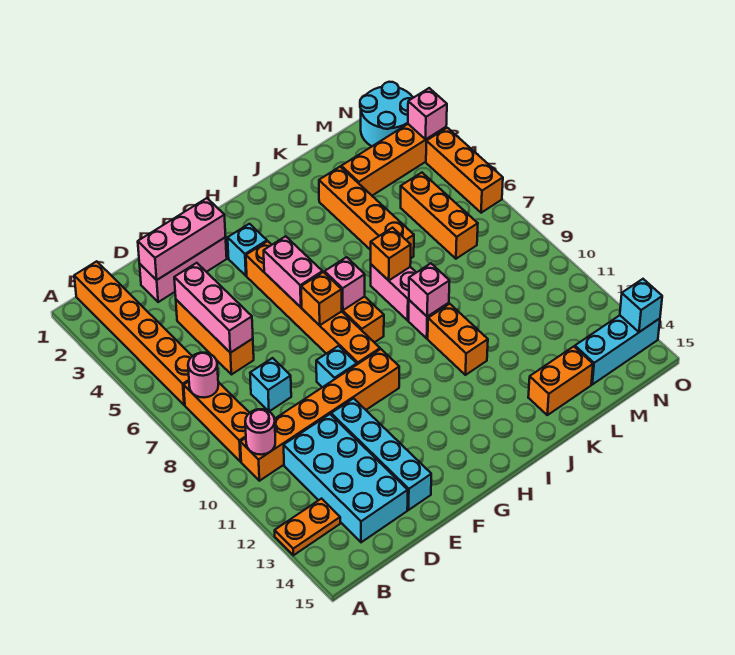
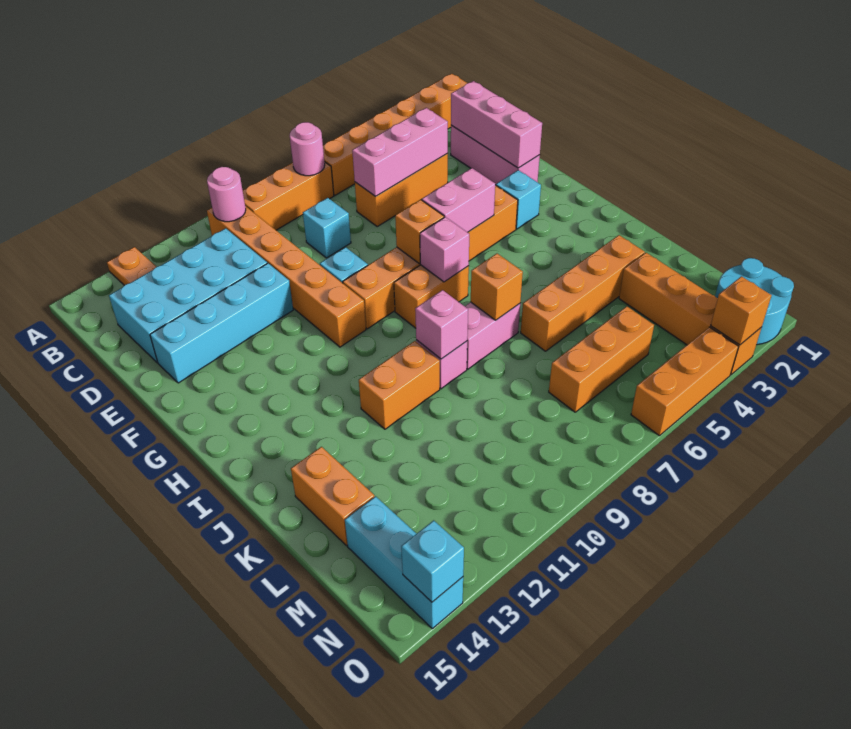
pink 1x1 brick [408,88,447,139] -> orange 1x1 brick [711,276,771,345]

